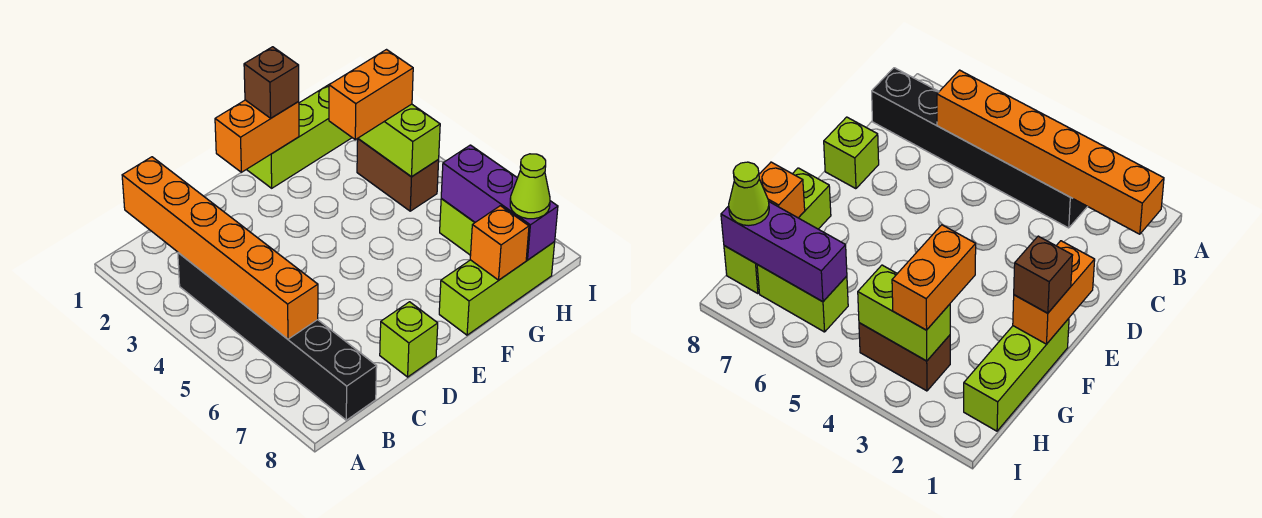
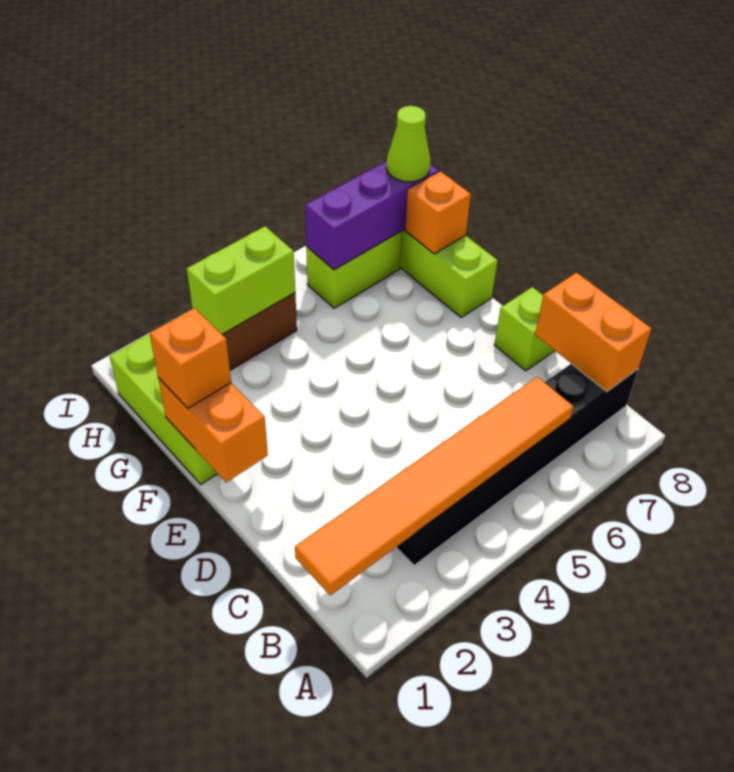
orange 1x6 brick [122,157,318,339] -> orange 1x6 tile [295,377,573,595]
brown 1x1 brick [244,47,299,118] -> orange 1x1 brick [150,308,231,408]
orange 1x2 brick [329,50,413,140] -> orange 1x2 brick moved to [535,273,652,392]

